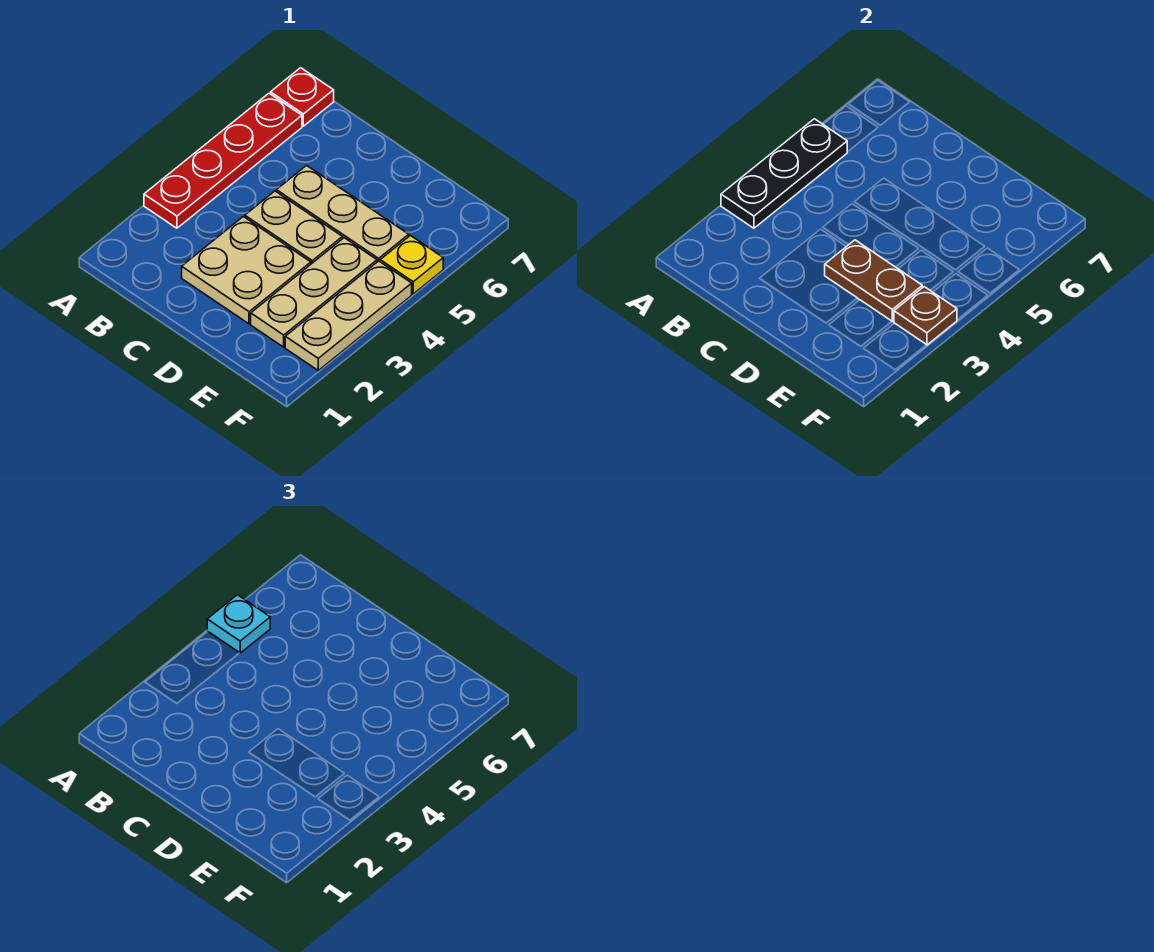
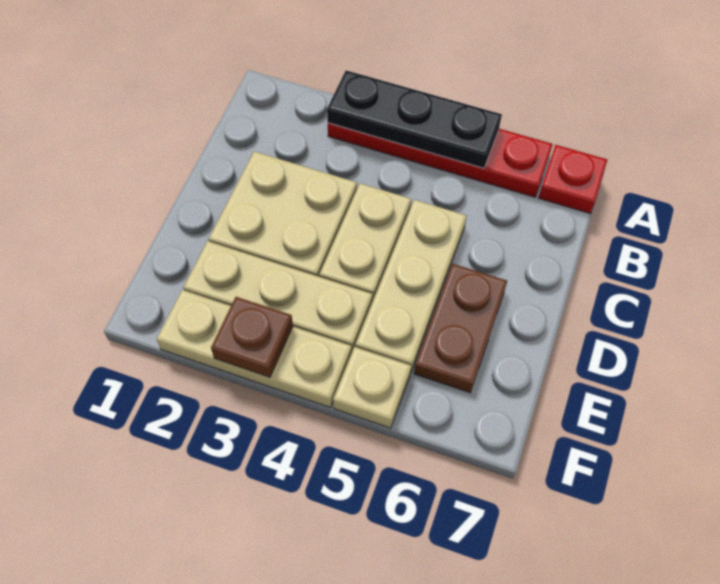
cyan 1x1 plate [207,595,270,653] -> none
brown 1x2 plate [825,240,922,322] -> brown 1x2 plate moved to [414,264,507,393]
yellow 1x1 plate [380,236,443,294] -> tan 1x1 plate [333,347,411,428]

